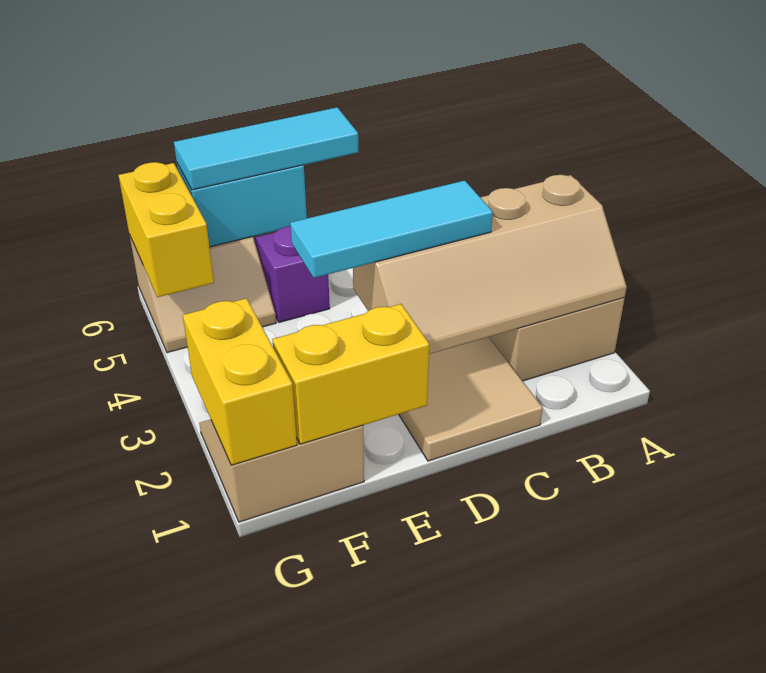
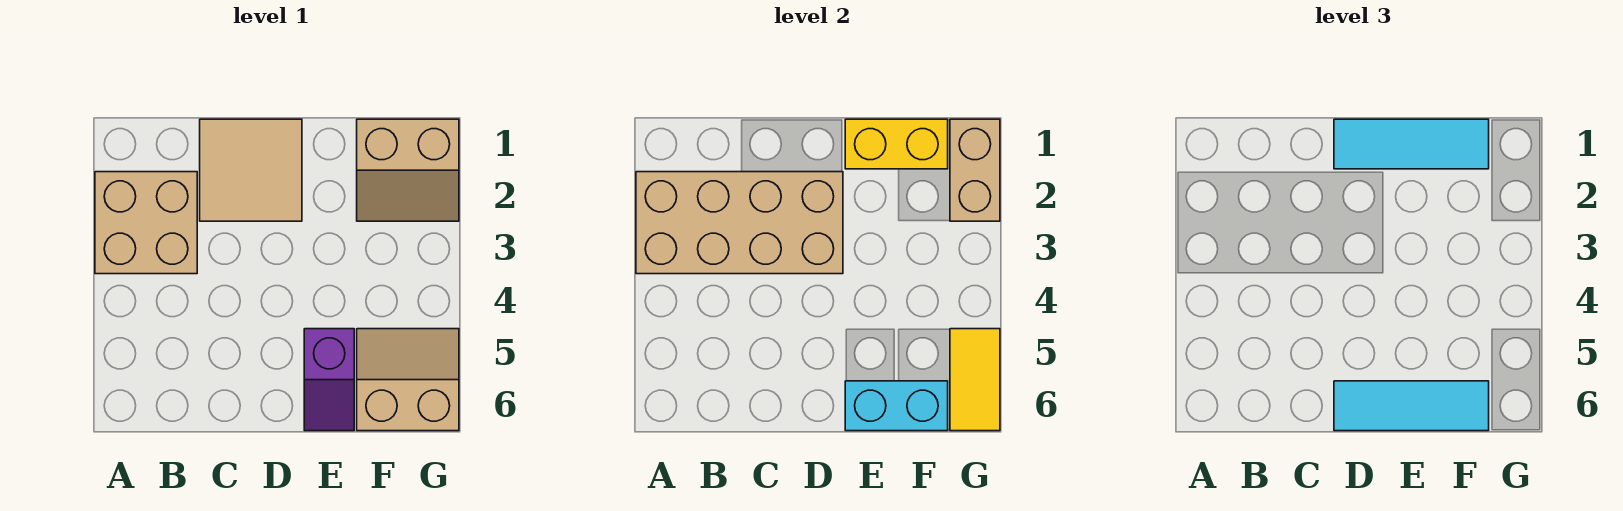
tan 2x4 slope [353,175,627,354] -> tan 2x4 brick [636,172,843,274]
cyan 1x3 tile [290,181,493,278] -> cyan 1x3 tile moved to [1334,119,1489,169]
yellow 1x2 brick [183,298,297,465] -> tan 1x2 brick [950,119,1000,221]
yellow 1x2 brick [118,162,214,297] -> yellow 1x2 tile [950,329,1000,431]

